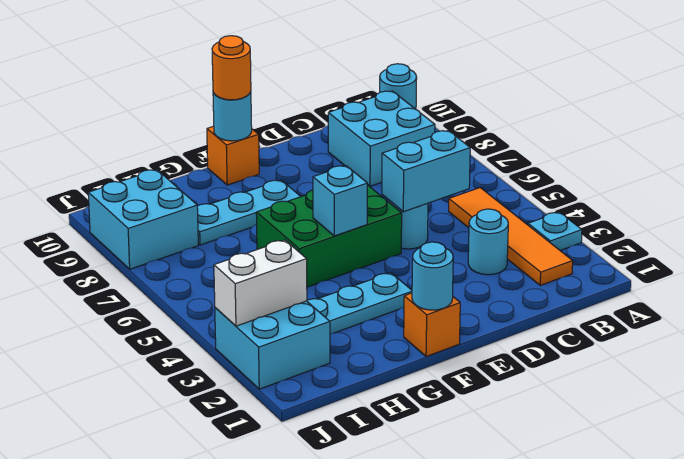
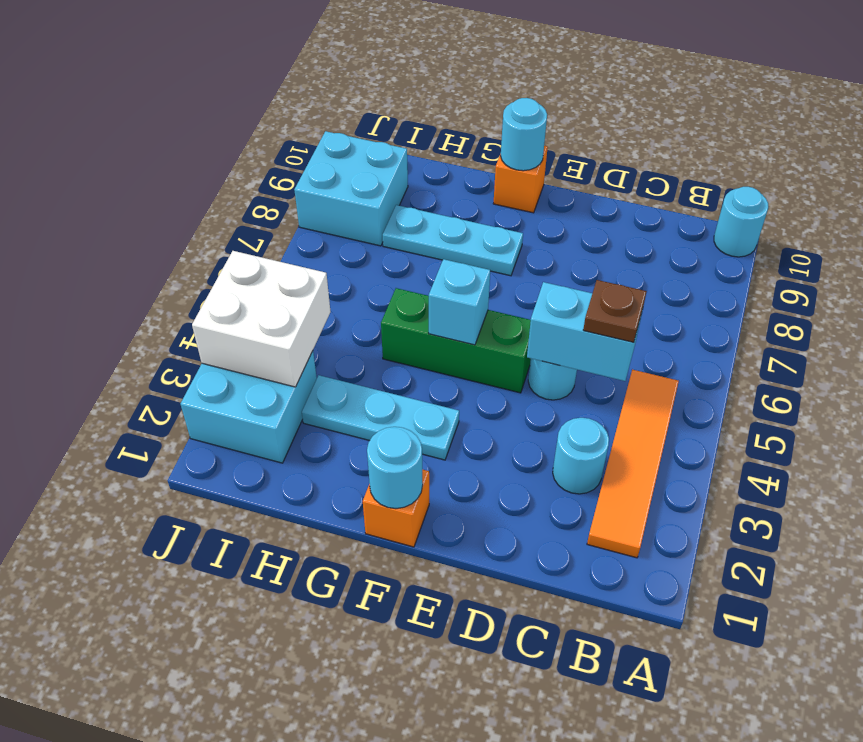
cyan 1x1 plate [528,212,582,250] -> none
cyan 2x2 brick [328,91,435,186] -> none
none -> brown 1x1 plate [583,280,647,342]
green 2x3 brick [256,185,402,287] -> green 1x3 brick [381,288,531,393]
orange 1x1 round brick [212,36,251,100] -> none
white 1x2 brick [214,240,307,326] -> white 2x2 brick [192,251,331,387]

